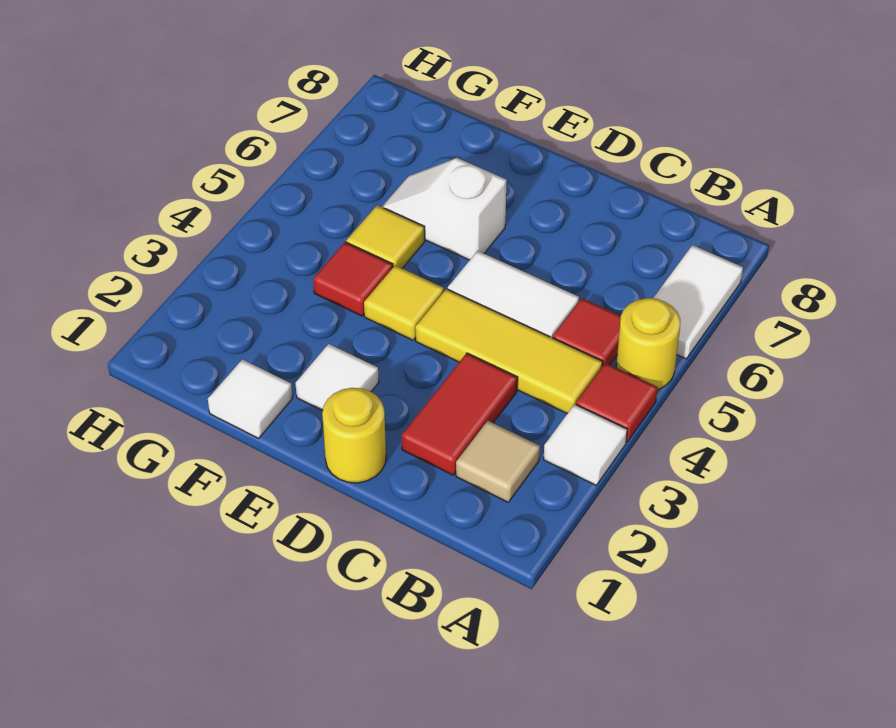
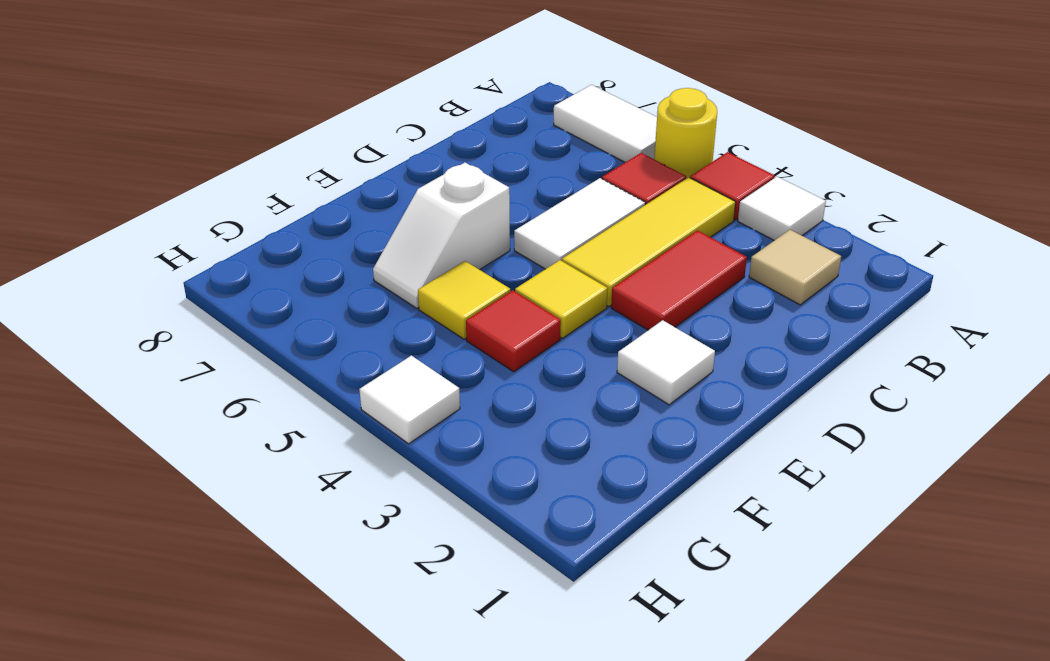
red 1x2 tile [401,353,517,475] -> red 1x2 tile turned to [611,230,747,330]
yellow 1x1 round brick [322,388,386,483] -> none
white 1x1 tile [208,359,293,438] -> white 1x1 tile moved to [359,355,460,444]

